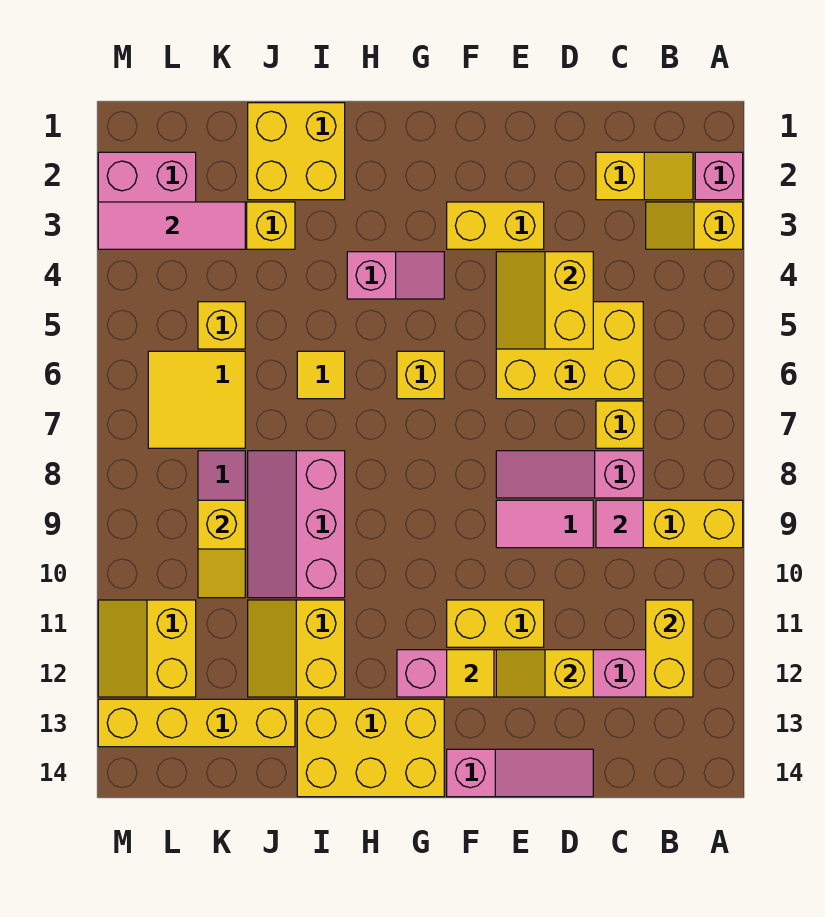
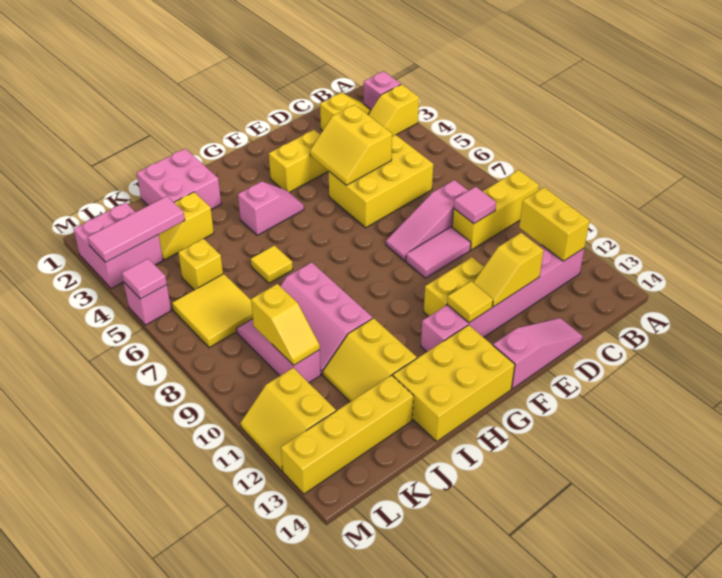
yellow 1x1 brick [596,401,643,448] -> none
yellow 1x1 brick [397,351,444,399] -> none
yellow 2x2 brick [248,103,345,200] -> pink 2x2 brick [137,149,221,209]
none -> pink 1x1 brick [124,282,171,325]
none -> pink 1x1 tile [122,259,167,299]

